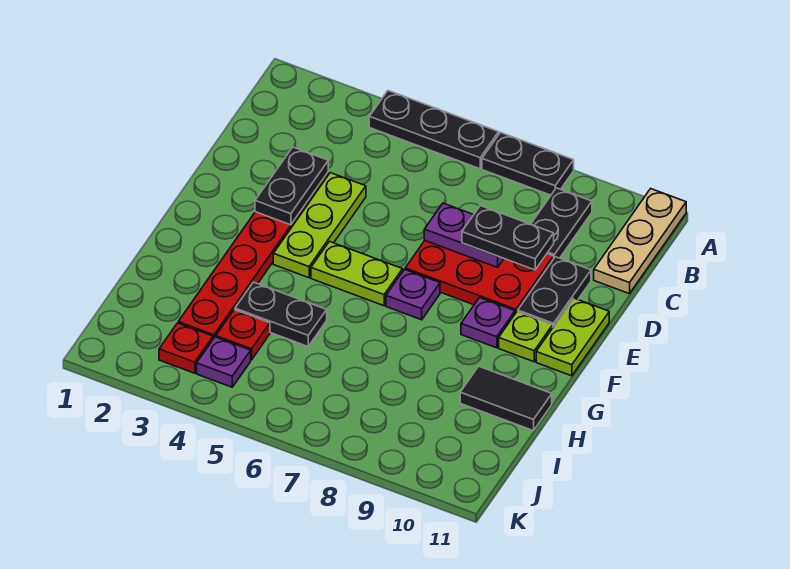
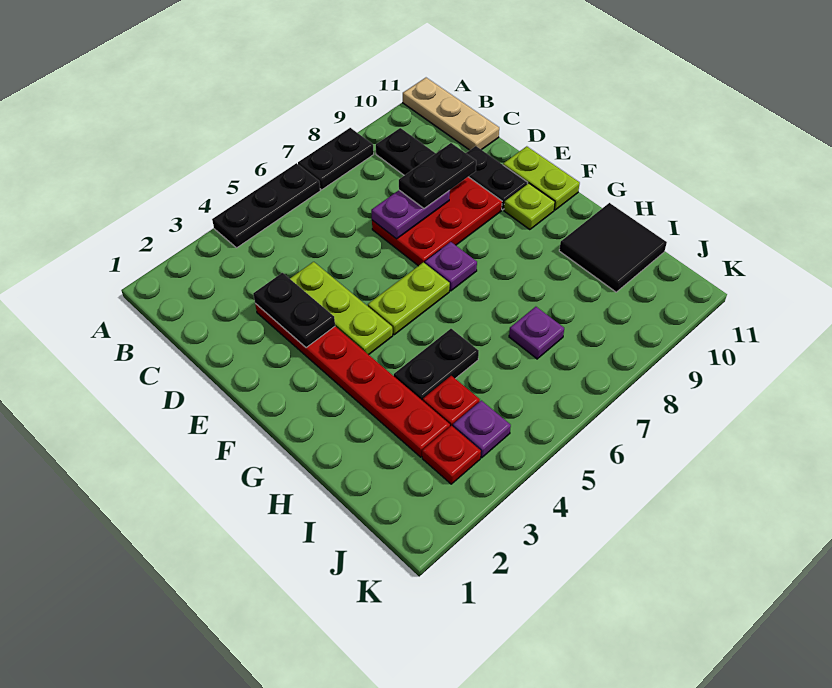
purple 1x1 plate [461,298,515,348] -> purple 1x1 plate moved to [509,307,564,359]
black 1x2 tile [460,366,552,431] -> black 2x2 tile [559,203,667,292]

